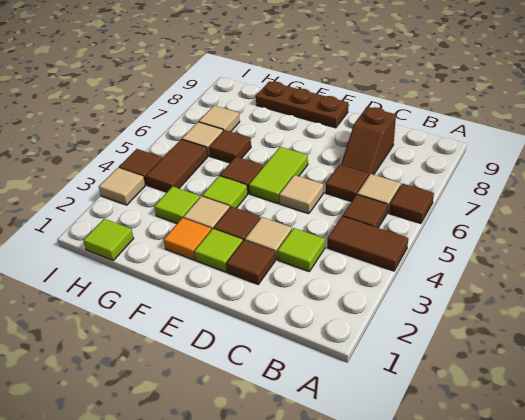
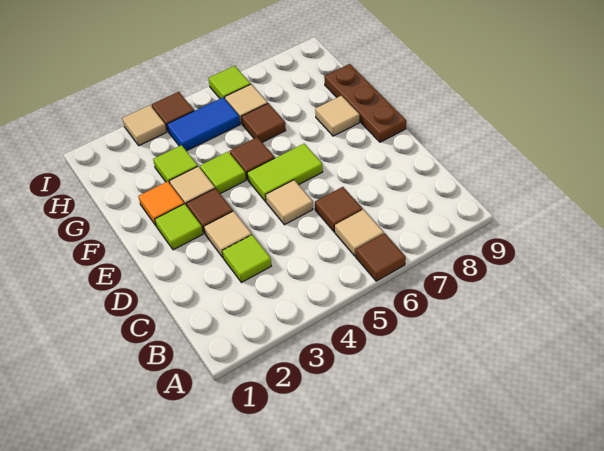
brown 1x2 tile [327,216,408,271] -> none
brown 1x1 tile [343,195,388,228] -> none
brown 1x2 slope [341,107,396,175] -> none
brown 1x1 tile [226,240,275,284] -> none
lime 1x1 tile [83,219,134,260] -> lime 1x1 tile moved to [208,66,250,99]
brown 1x2 tile [146,139,208,192] -> blue 1x2 tile [167,98,240,151]
tan 1x1 tile [199,105,240,132] -> tan 1x1 tile moved to [315,96,359,136]

